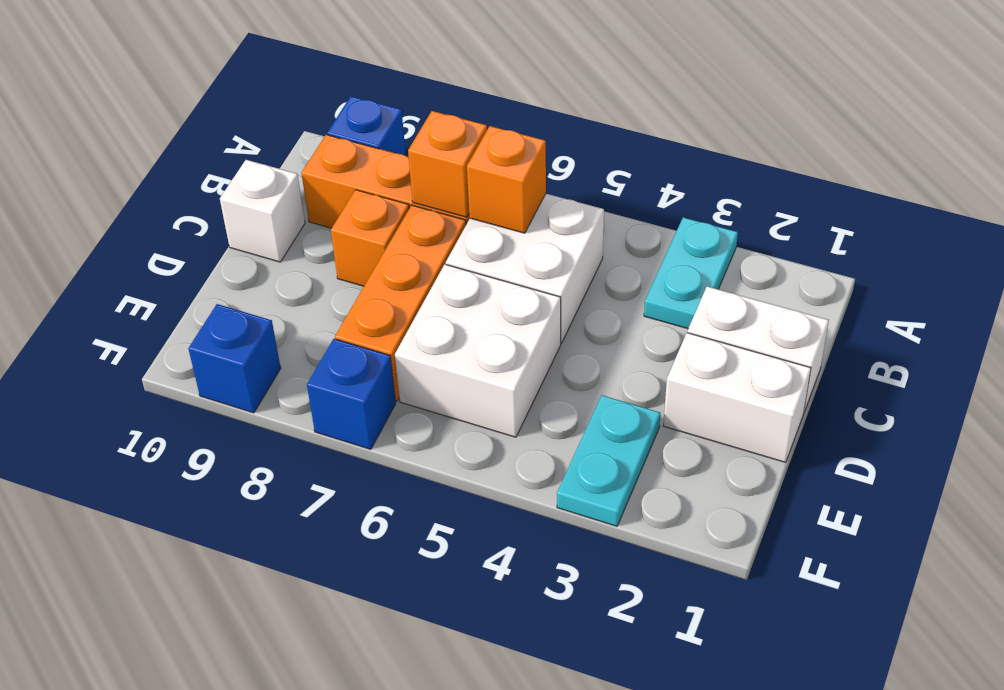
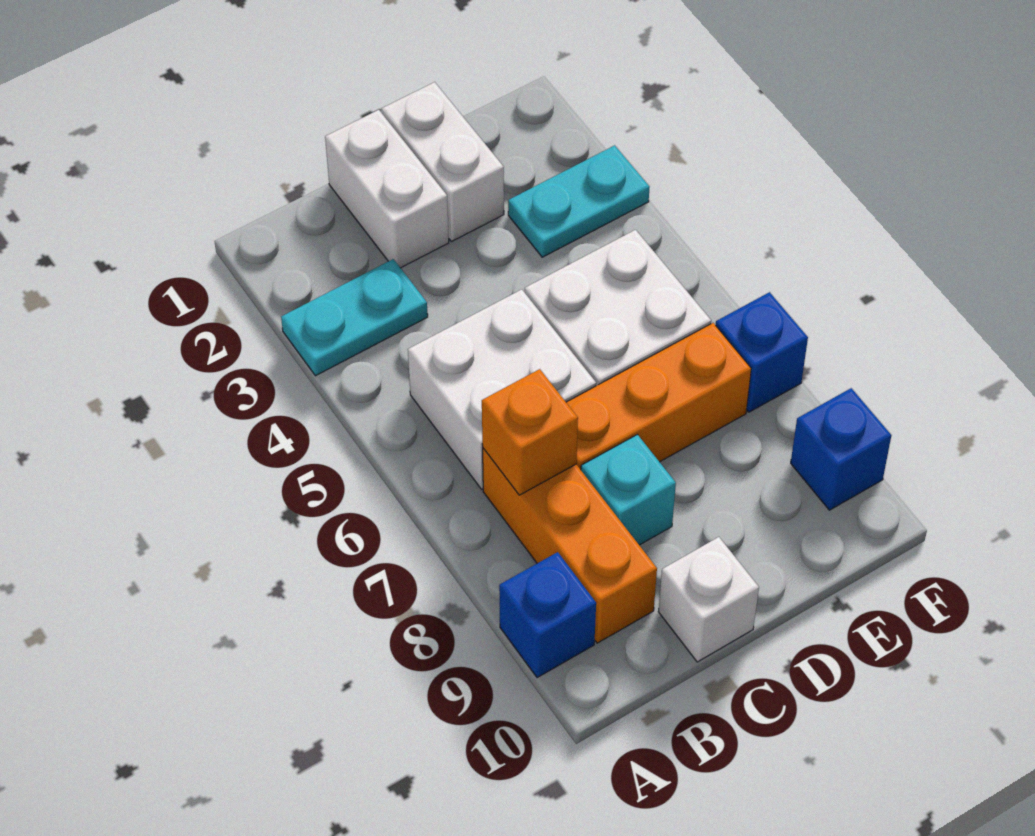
orange 1x1 brick [467,126,546,233] -> none
orange 1x1 brick [331,190,409,286] -> cyan 1x1 brick [581,435,676,545]

